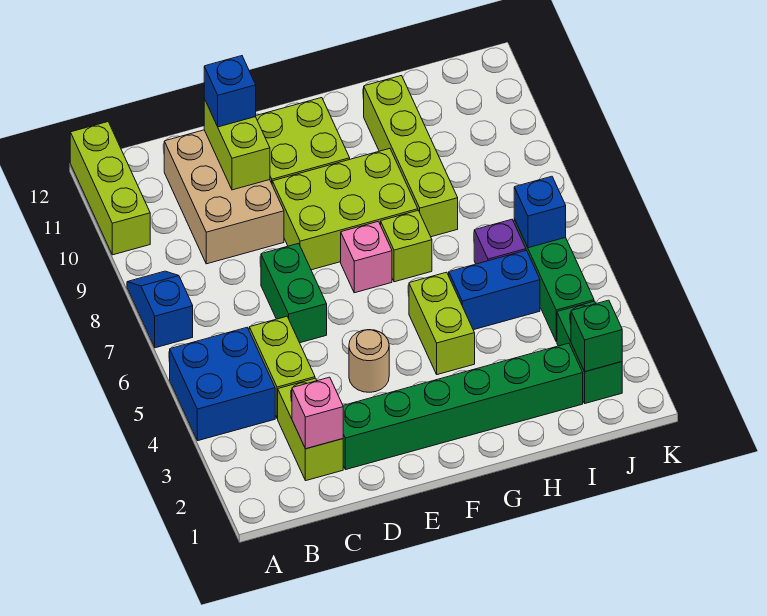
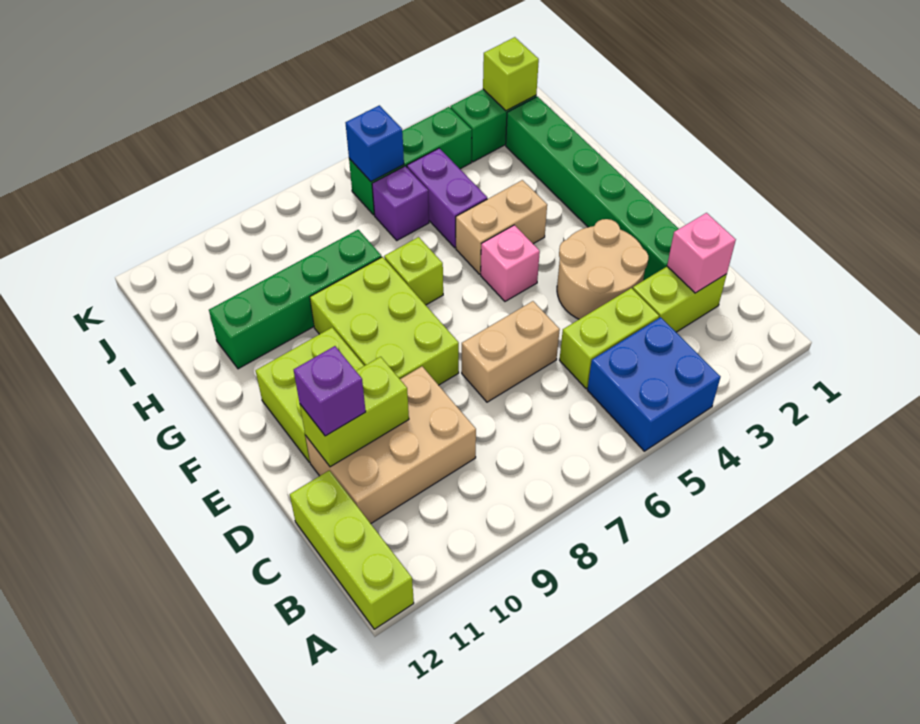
blue 1x2 slope [127,271,193,348] -> none
lime 1x3 brick [70,122,150,255] -> lime 1x3 brick turned to [290,470,414,629]
green 1x2 brick [261,243,327,343] -> tan 1x2 brick [462,301,560,402]
blue 1x1 brick [204,56,256,127] -> purple 1x1 brick [294,346,366,436]
tan 1x1 round brick [349,330,389,392] -> tan 2x2 round brick [557,219,648,319]
pink 1x1 brick [341,221,392,293] -> pink 1x1 brick moved to [481,225,540,301]
lime 1x2 brick [409,272,475,375] -> tan 1x2 brick [456,180,547,274]
blue 1x2 brick [449,250,540,330] -> purple 1x2 brick [407,148,487,248]
lime 1x4 brick [364,76,458,237] -> green 1x4 brick [209,230,381,369]
green 1x1 brick [571,300,622,372] -> lime 1x1 brick [483,37,539,111]

